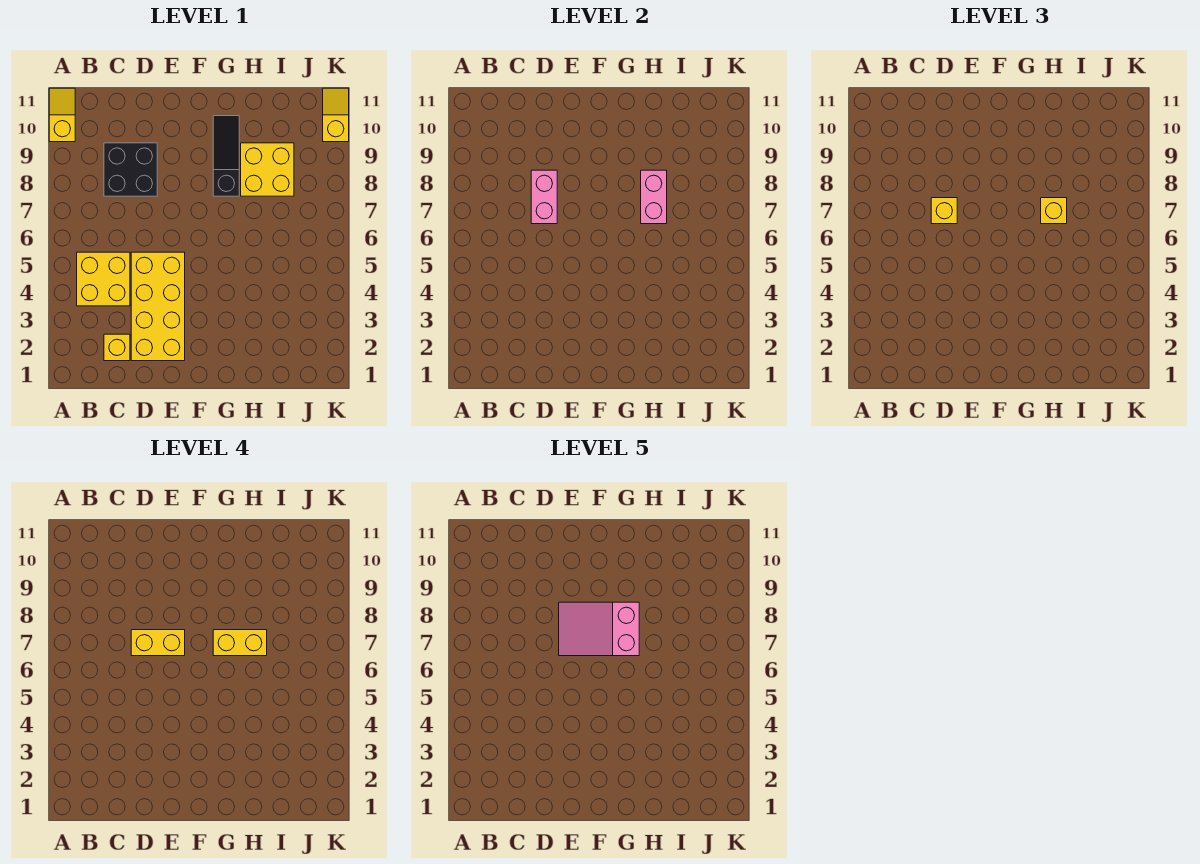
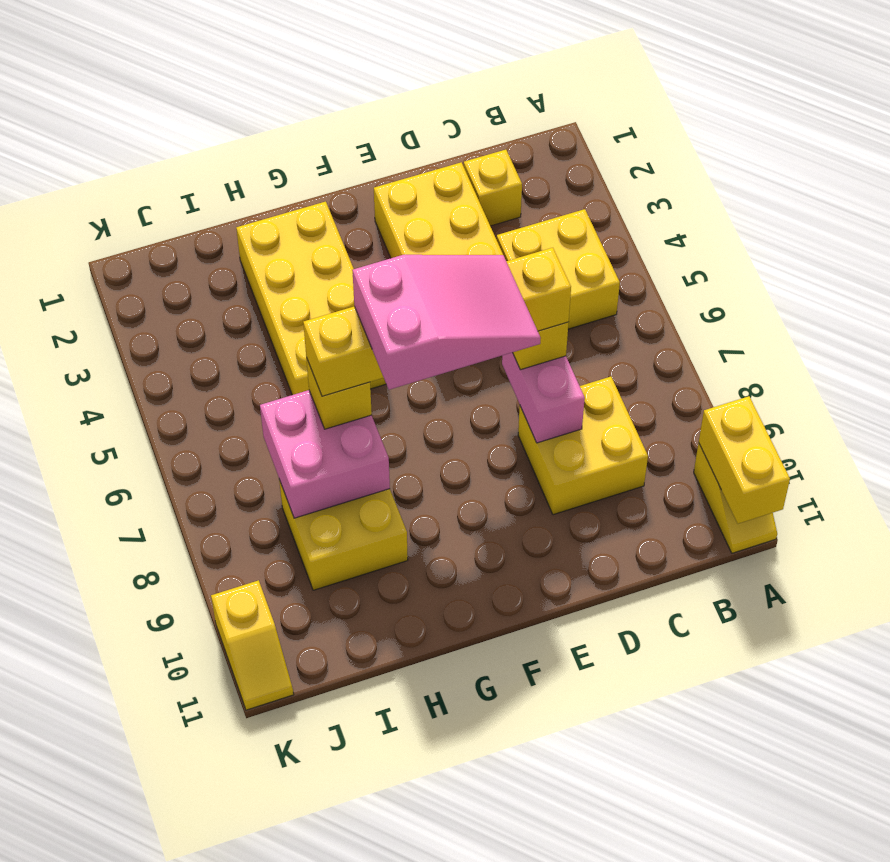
none -> yellow 1x2 brick [699,396,790,524]
black 2x2 brick [104,143,157,196] -> yellow 2x2 brick [518,377,648,515]
none -> yellow 2x4 brick [236,202,386,395]
black 1x3 slope [213,116,239,196] -> none
pink 1x2 brick [641,170,667,224] -> pink 2x2 brick [260,390,390,518]

